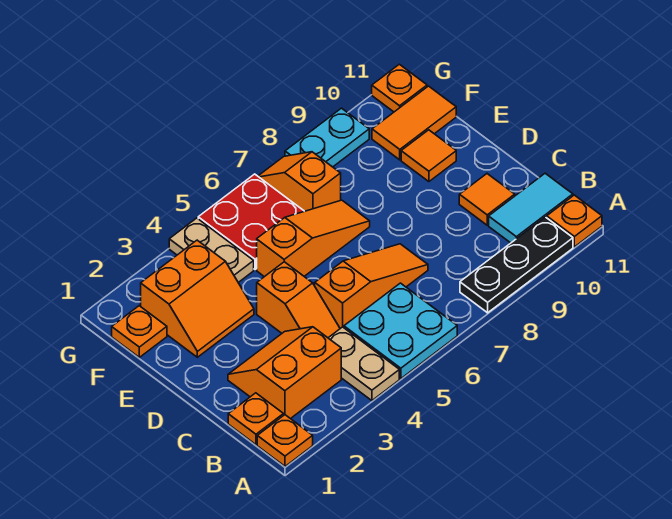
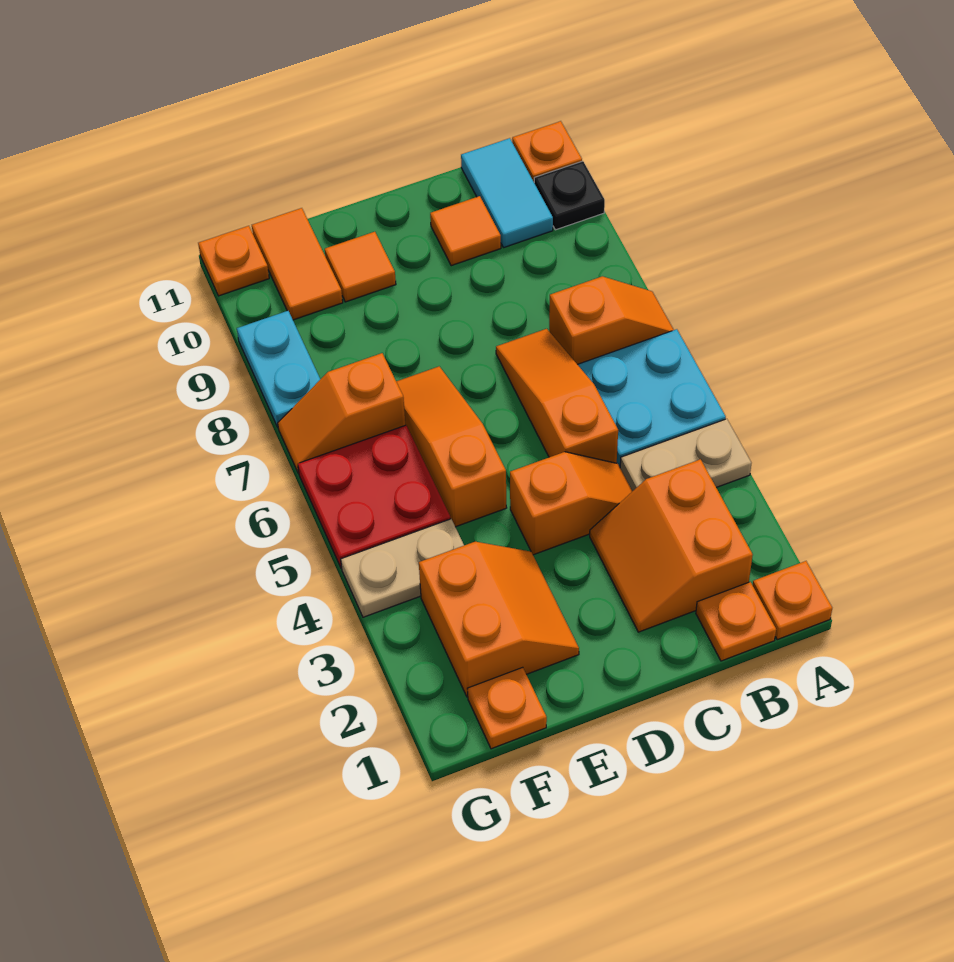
none -> orange 1x2 slope [549,276,674,364]
black 1x3 plate [460,217,573,313] -> black 1x1 plate [534,161,605,230]

